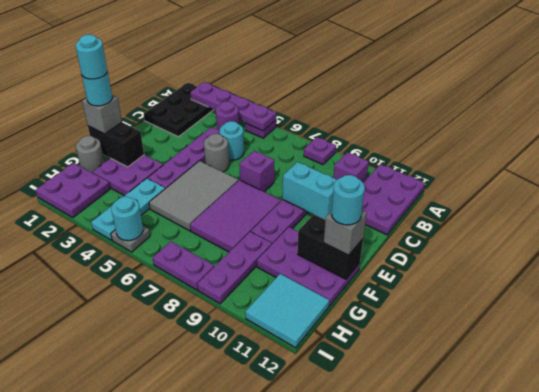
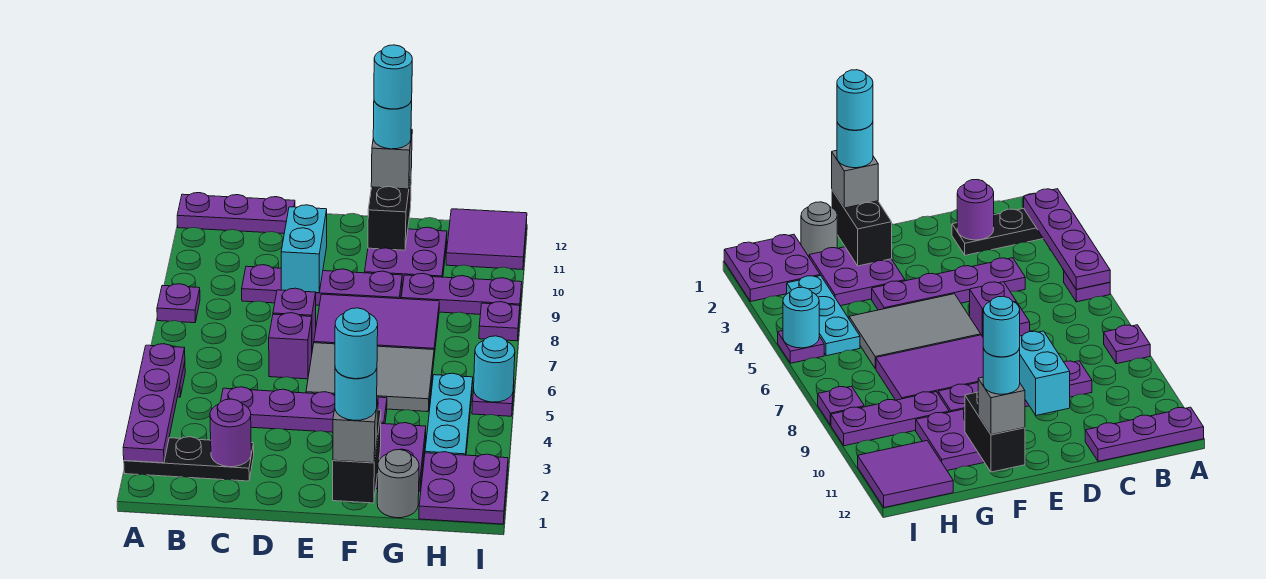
black 2x3 plate [144,83,214,137] -> black 1x3 plate [124,437,254,481]
purple 2x3 plate [362,164,425,235] -> purple 1x3 plate [177,193,295,234]
purple 1x1 round brick [216,101,239,131] -> purple 1x1 round brick moved to [210,399,251,467]
purple 1x1 brick [333,152,369,182] -> purple 1x1 brick moved to [269,313,312,379]
cyan 1x1 round brick [220,121,244,160] -> cyan 1x1 round brick moved to [374,45,412,109]
grey 1x1 round brick [204,134,229,172] -> none
purple 2x3 plate [257,227,360,306] -> purple 2x2 plate [365,227,447,286]
cyan 1x3 plate [91,178,165,240] -> cyan 1x3 plate turned to [425,373,473,455]
cyan 2x2 tile [245,274,329,348] -> purple 2x2 tile [446,209,527,270]
grey 1x1 plate [111,226,150,252] -> purple 1x1 plate [472,385,514,416]
purple 1x2 plate [153,241,214,290] -> purple 1x1 plate [479,302,520,341]

